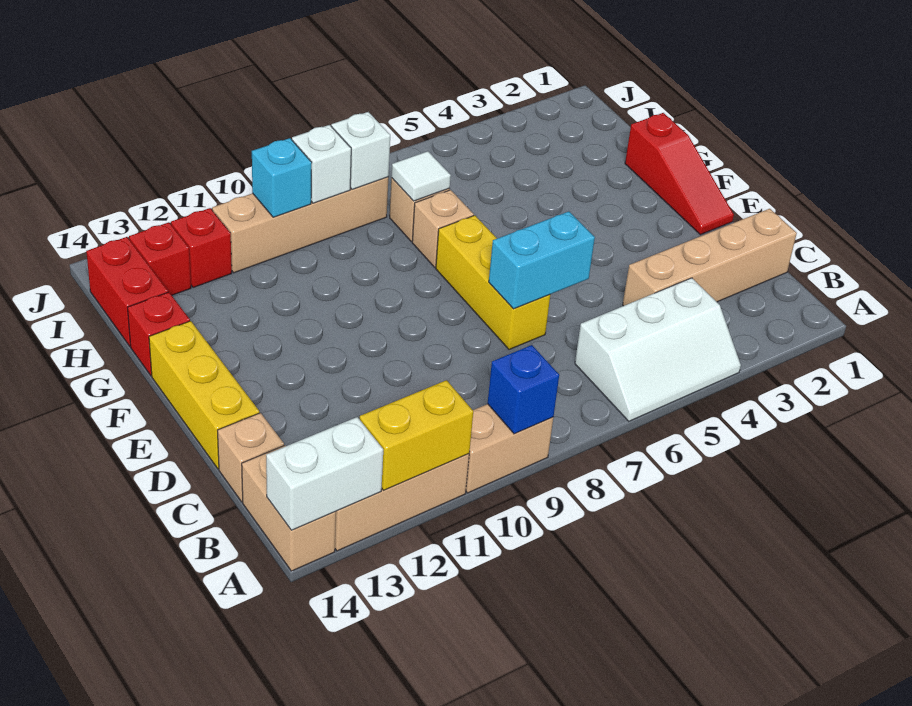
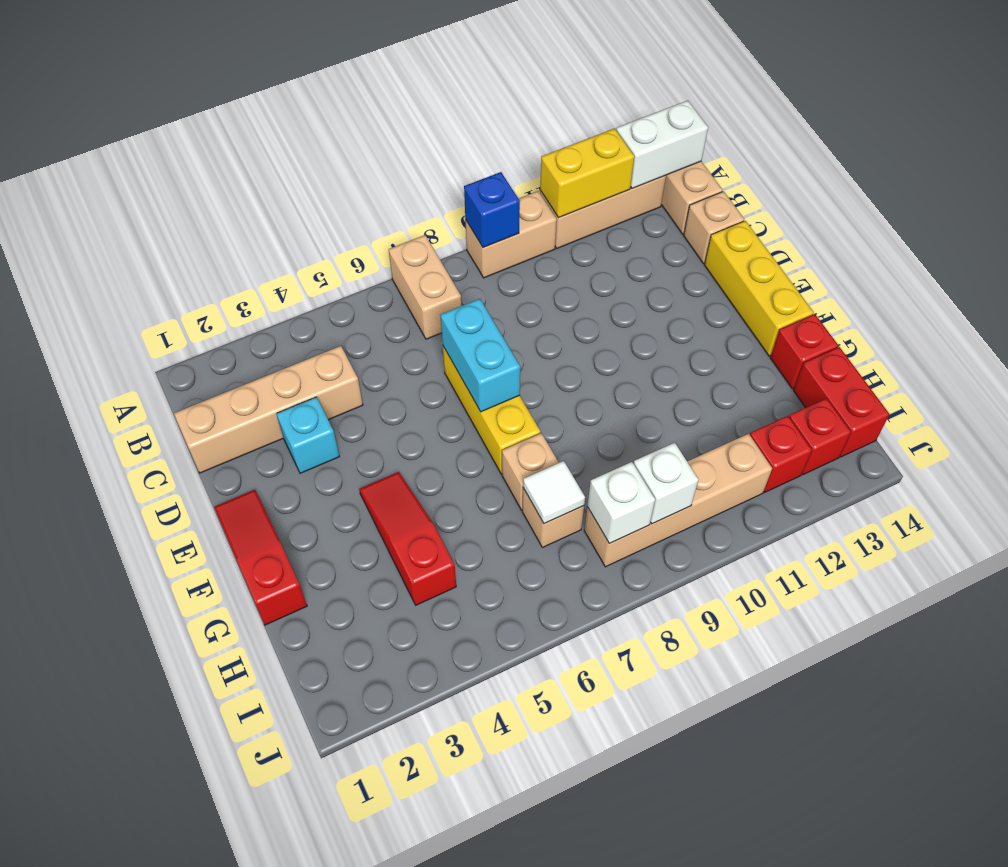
white 2x3 slope [575,278,741,421] -> none
none -> tan 1x2 brick [389,235,461,339]
cyan 1x2 brick [489,211,595,309] -> cyan 1x2 brick turned to [440,299,520,412]
none -> red 1x3 slope [359,472,456,605]
cyan 1x1 brick [252,138,312,217] -> cyan 1x1 brick moved to [277,397,340,473]

